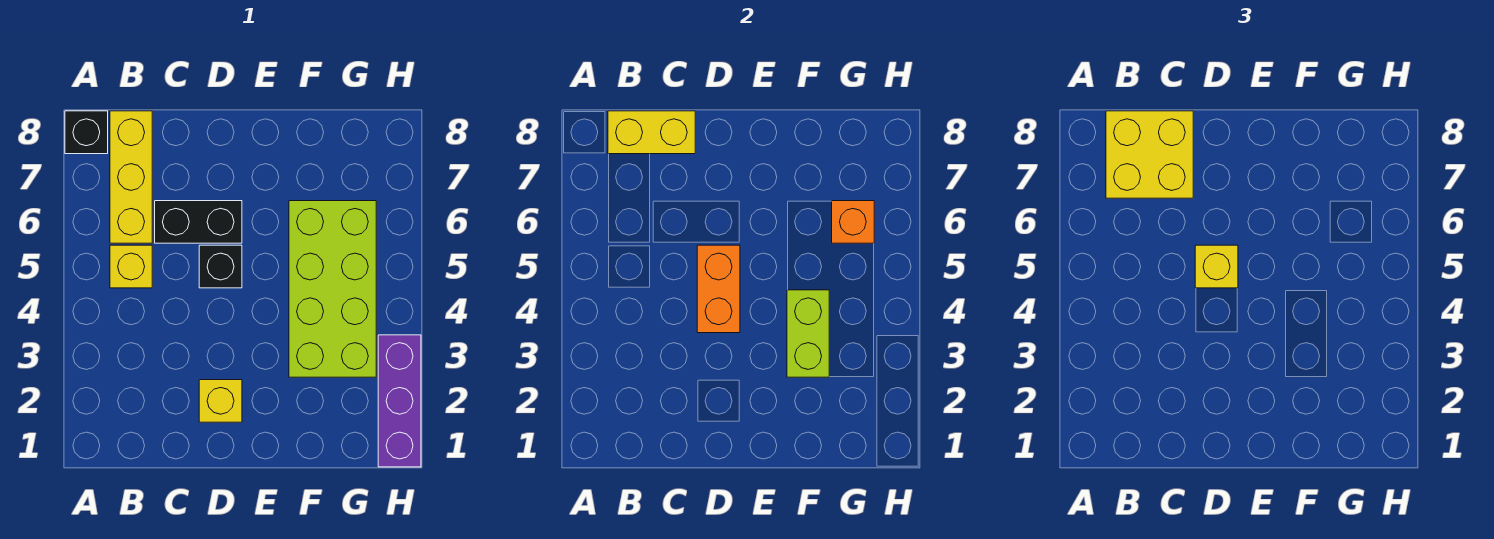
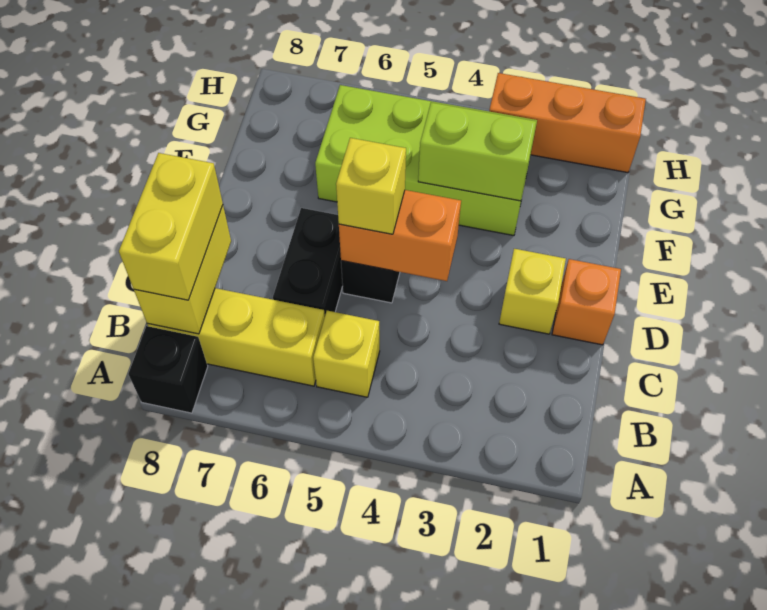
yellow 2x2 brick [1106,111,1193,198] -> yellow 1x2 brick [119,153,223,300]
orange 1x1 brick [832,201,874,243] -> orange 1x1 brick moved to [552,259,621,345]
purple 1x3 brick [378,335,421,467] -> orange 1x3 brick [489,73,646,173]

